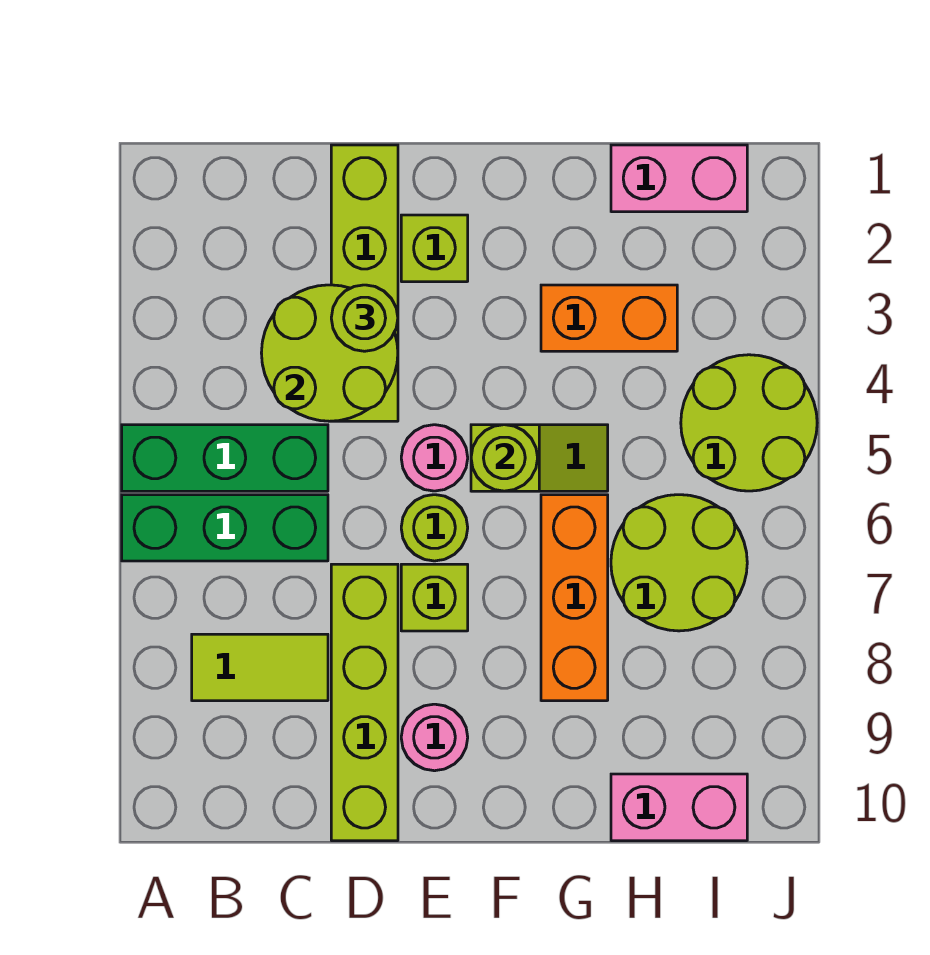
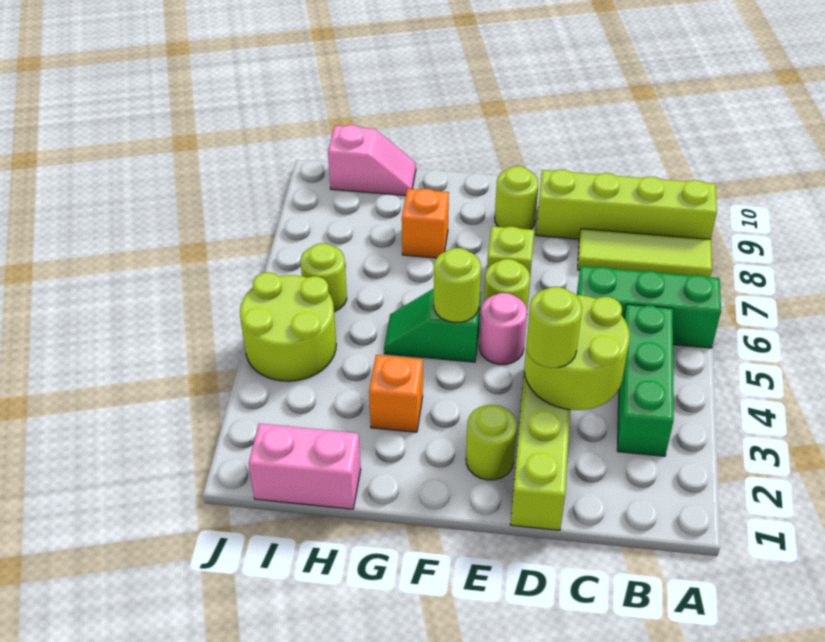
green 1x3 brick [122,425,328,491] -> green 1x3 brick turned to [617,304,674,456]
lime 1x2 tile [192,634,328,701] -> lime 1x3 tile [578,229,712,277]
lime 1x4 brick [331,564,398,841] -> lime 1x4 brick turned to [536,170,717,239]
lime 1x1 brick [401,215,468,282] -> lime 1x1 round brick [466,405,517,480]
pink 1x1 round brick [401,704,468,771] -> lime 1x1 round brick [495,166,539,229]
lime 1x2 slope [471,425,608,491] -> green 1x2 slope [384,288,481,362]
orange 1x2 brick [541,285,677,351] -> orange 1x1 brick [369,355,423,432]
orange 1x3 brick [541,495,608,701] -> orange 1x1 brick [402,189,449,258]
lime 2x2 round brick [611,495,747,631] -> lime 1x1 round brick [301,243,347,312]
pink 1x2 brick [611,774,747,841] -> pink 1x2 slope [328,125,416,196]

